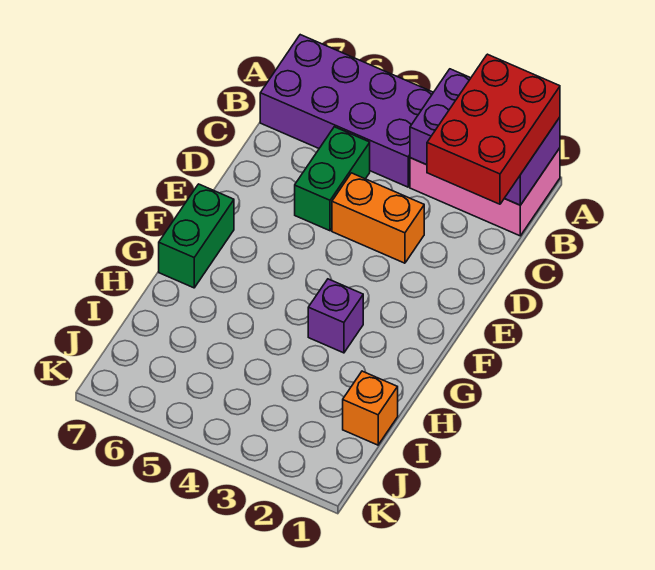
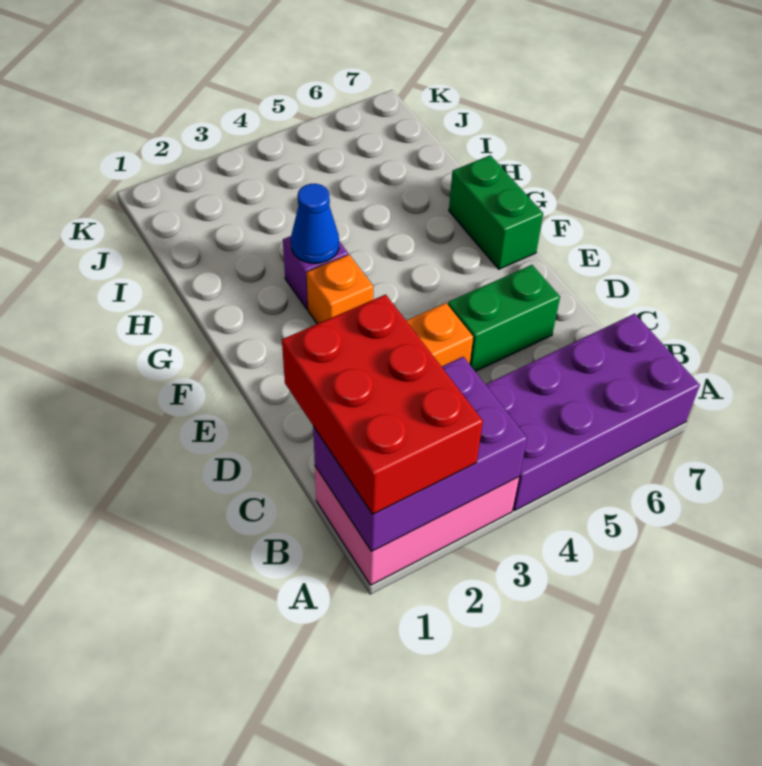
green 1x2 brick [295,127,370,231] -> green 1x2 brick turned to [448,265,560,371]
none -> blue 1x1 cone [291,184,339,263]
orange 1x1 brick [343,371,398,445] -> orange 1x1 brick moved to [307,255,373,324]

